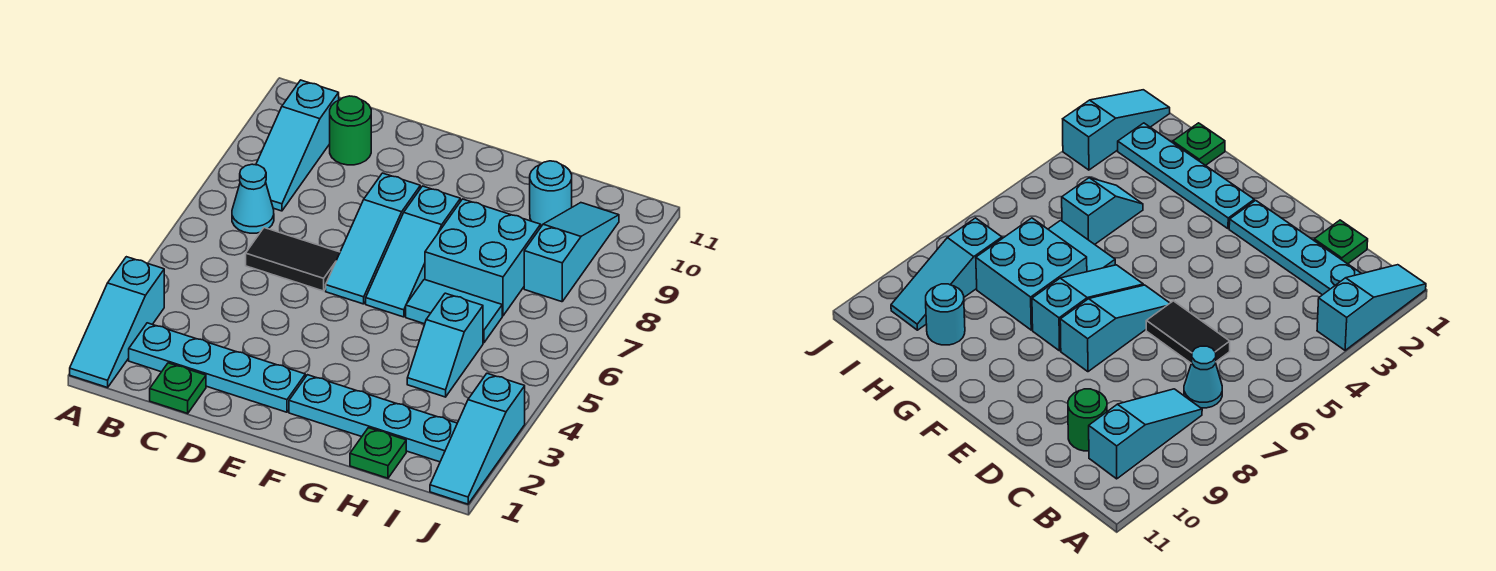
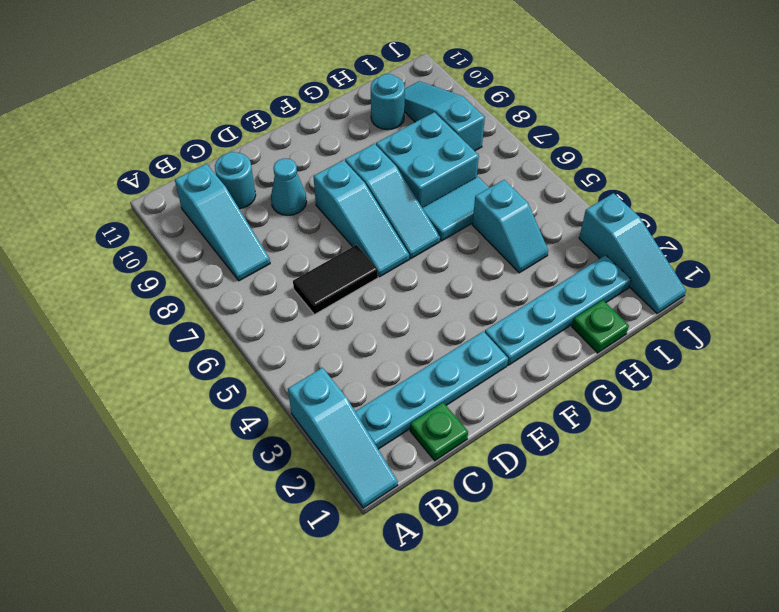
cyan 1x1 cone [232,164,274,233] -> cyan 1x1 cone moved to [271,158,307,215]
green 1x1 round brick [330,96,371,165] -> cyan 1x1 round brick [215,152,256,209]

